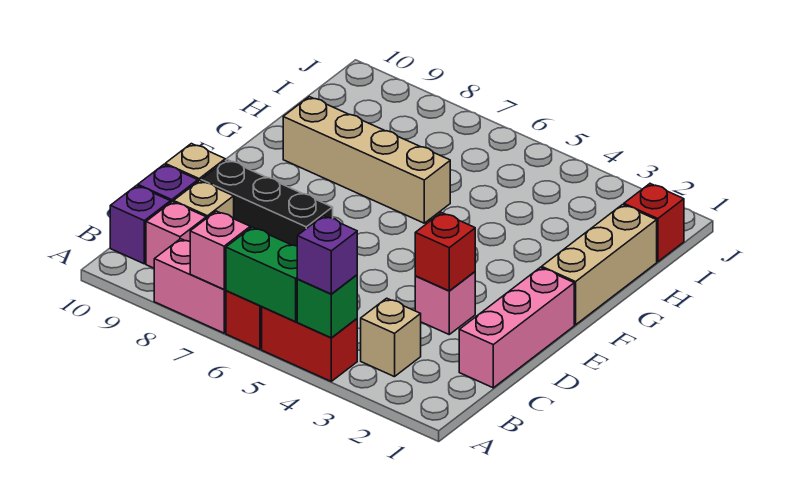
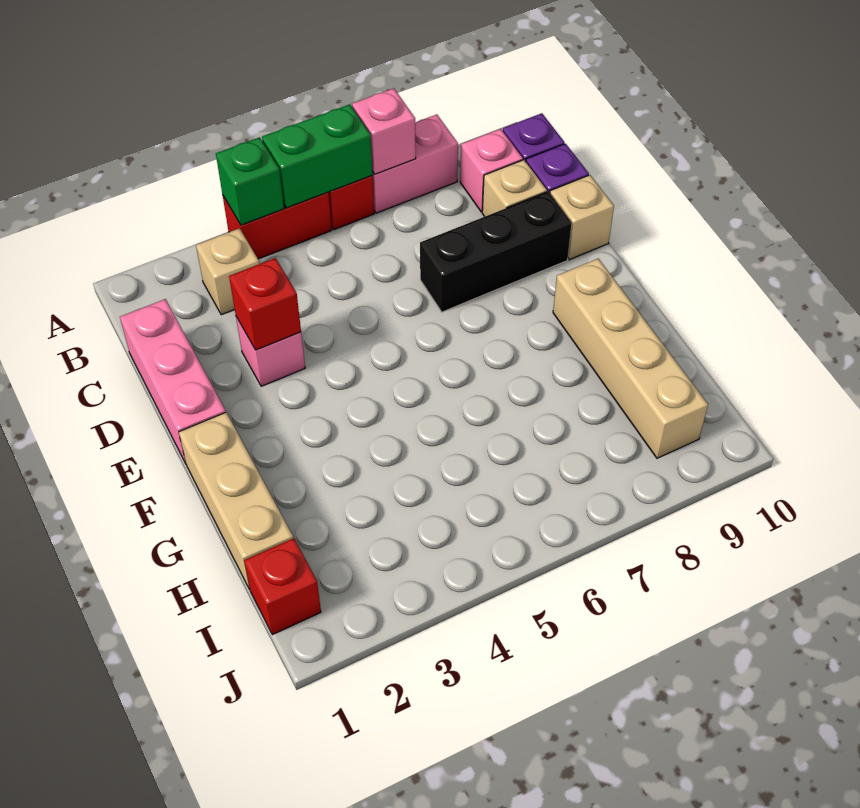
purple 1x1 brick [297,216,357,294] -> none
tan 1x4 brick [283,97,450,223] -> tan 1x4 brick turned to [553,259,708,458]

